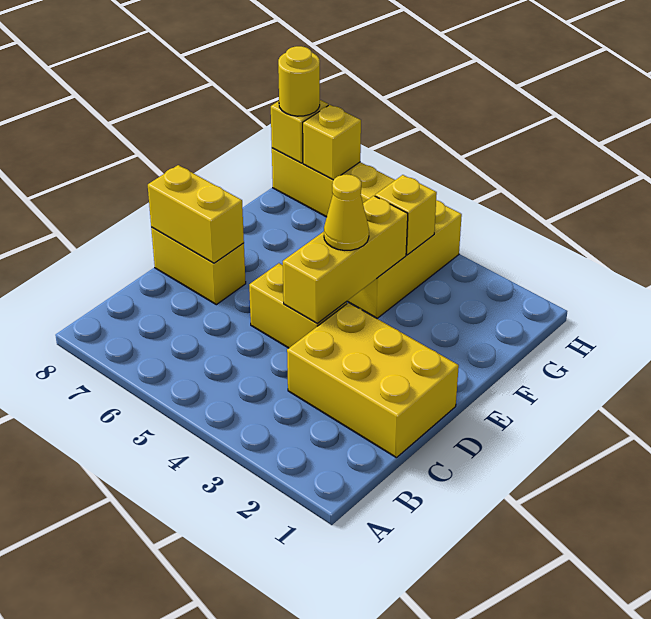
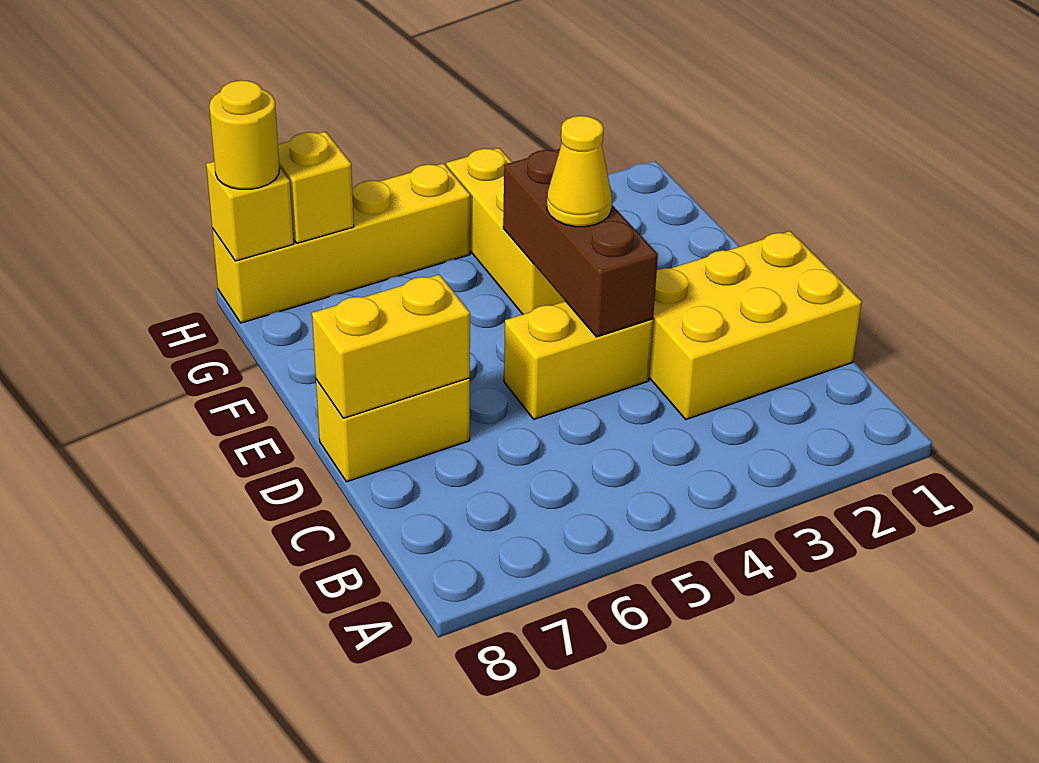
yellow 1x3 brick [283,196,408,324] -> brown 1x3 brick [503,149,658,337]
yellow 1x1 brick [375,175,437,255] -> none

